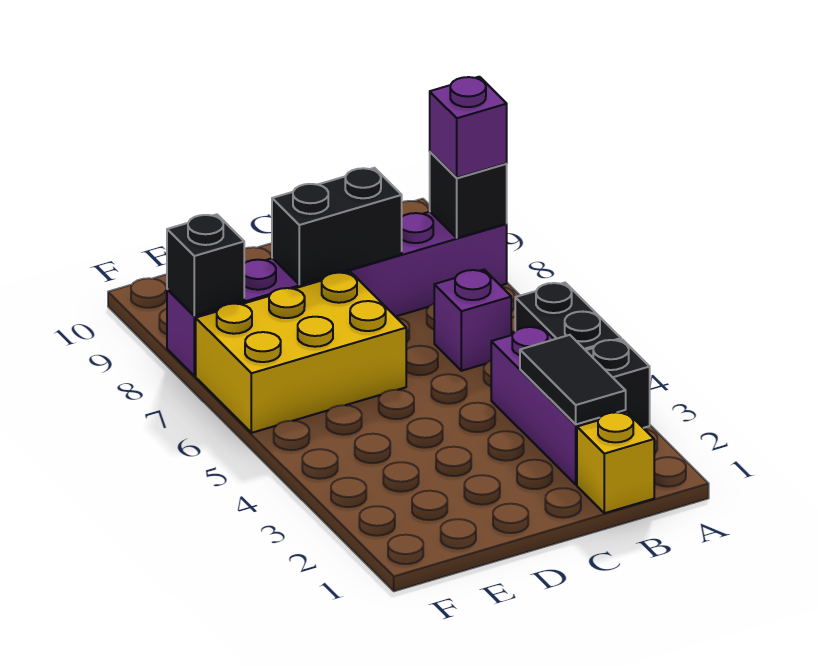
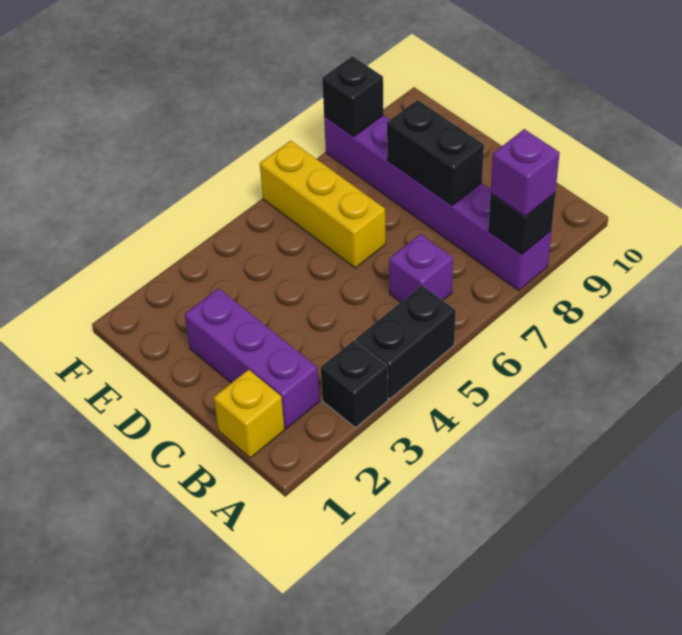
purple 1x3 brick [491,327,626,485] -> purple 1x3 brick turned to [185,288,319,429]
black 1x2 tile [520,335,626,424] -> none
yellow 2x3 brick [196,272,406,433] -> yellow 1x3 brick [260,141,386,268]

